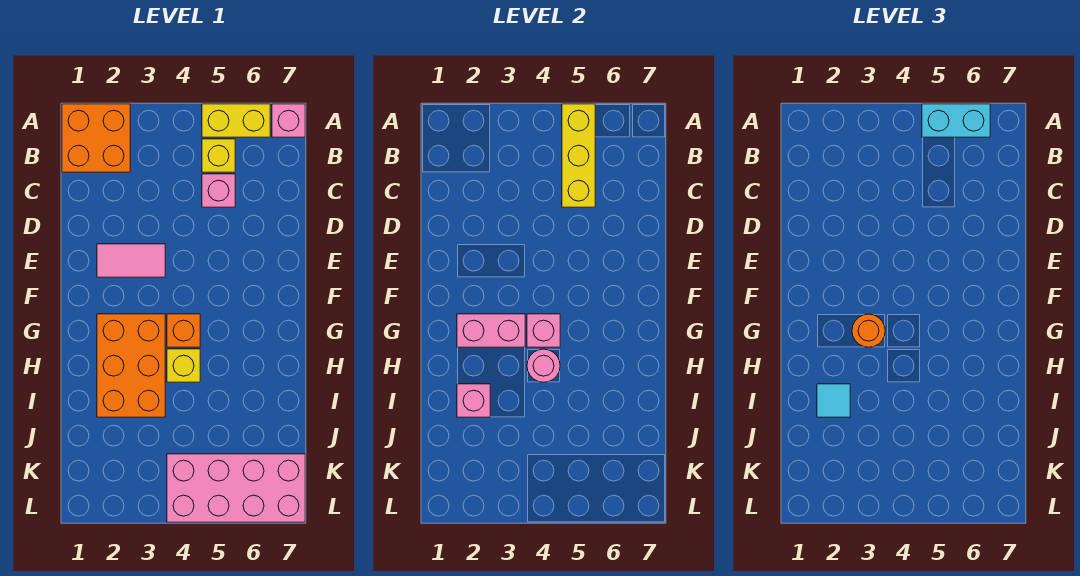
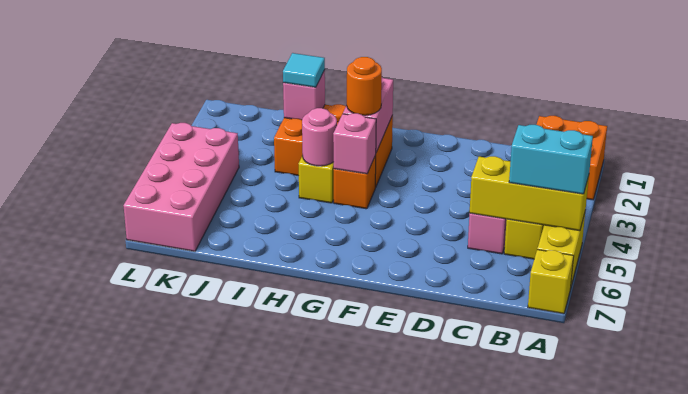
cyan 1x2 brick [922,104,990,137] -> cyan 1x2 brick turned to [509,125,593,194]
pink 1x1 brick [272,104,305,137] -> yellow 1x1 brick [528,250,574,314]
pink 1x2 tile [97,244,165,277] -> none

